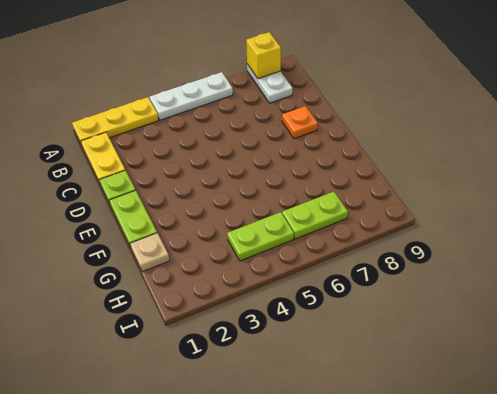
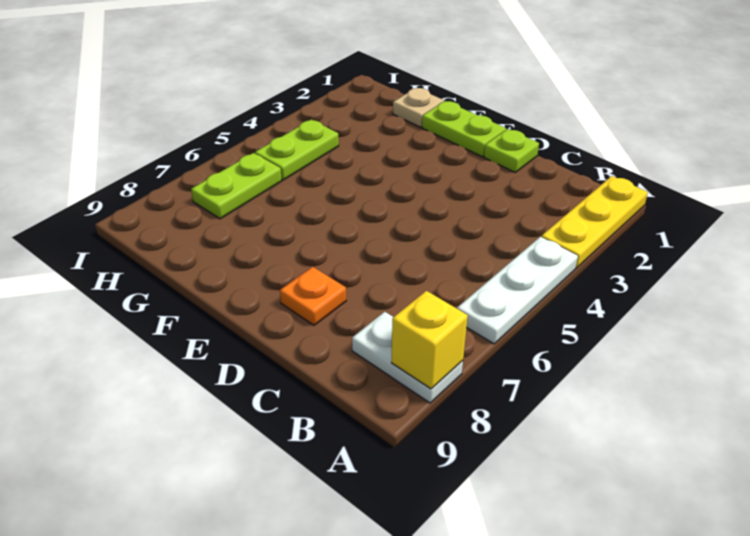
yellow 1x2 plate [81,132,125,185] -> none

